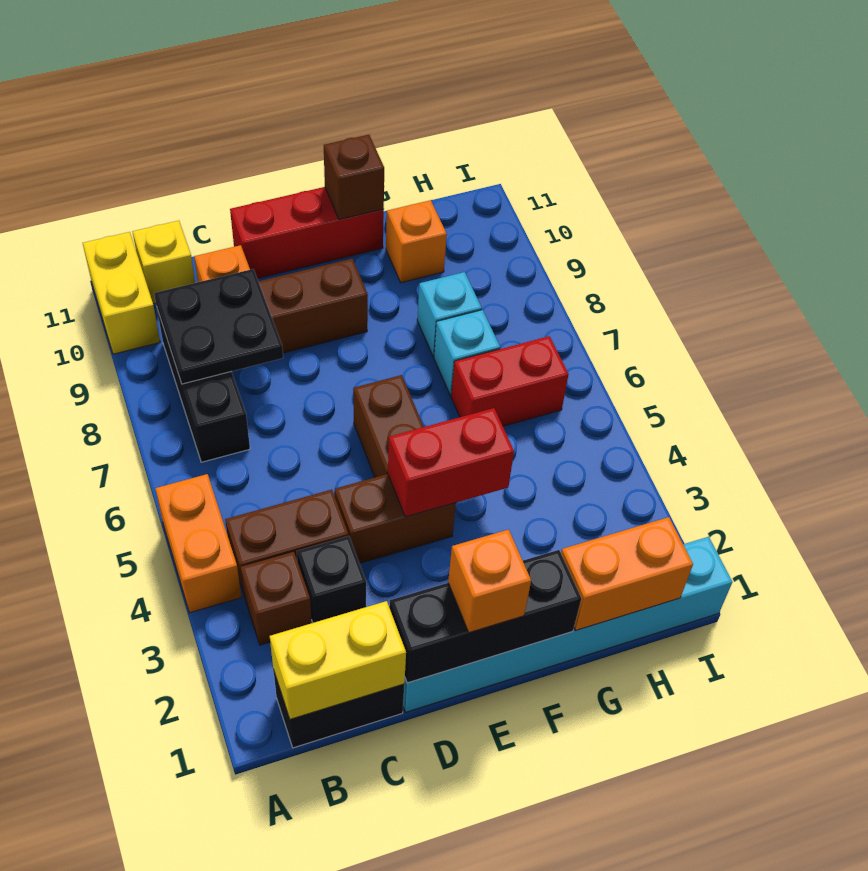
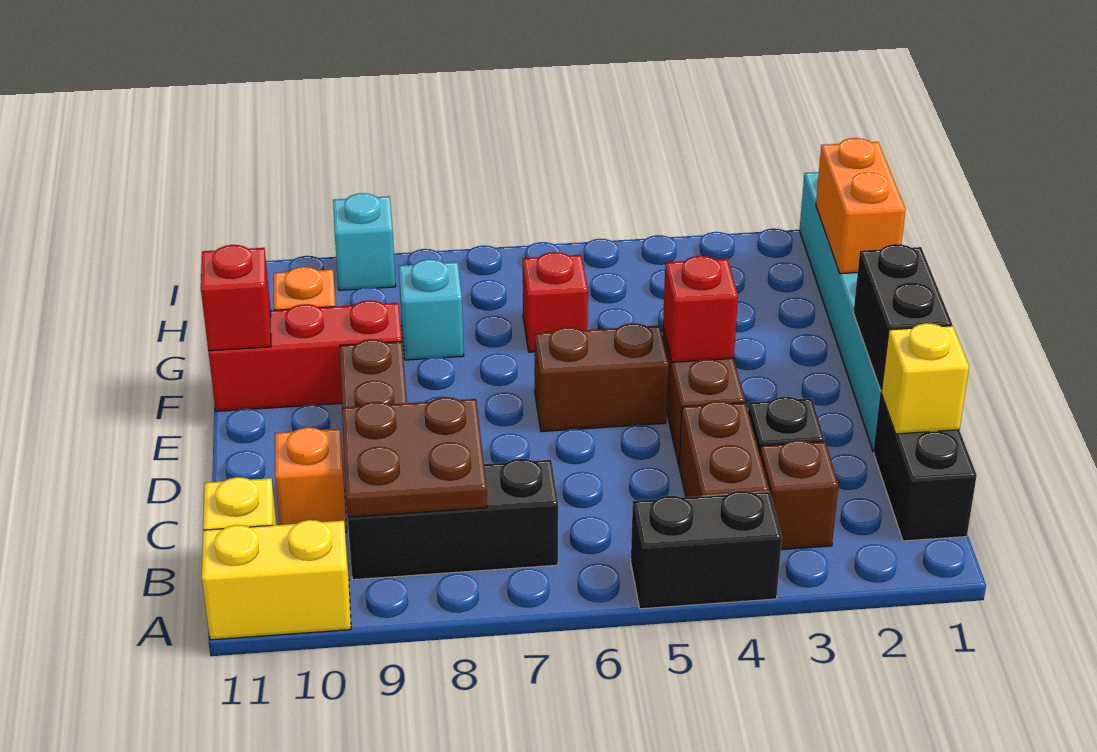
orange 1x2 brick [155,474,242,613] -> black 1x2 brick [631,491,782,609]
yellow 1x2 brick [270,601,406,719] -> yellow 1x1 brick [881,323,969,434]
black 2x2 plate [154,269,283,384] -> brown 2x2 plate [342,397,487,517]
black 1x3 brick [389,550,581,683] -> black 1x2 brick [853,244,952,391]
red 1x3 brick [230,187,384,279] -> red 1x3 brick turned to [208,300,402,411]
orange 1x1 brick [448,529,531,633] -> none
red 1x2 brick [388,408,514,517] -> red 1x1 brick [663,256,738,362]
brown 1x1 brick [324,135,384,220] -> red 1x1 brick [201,245,271,351]
red 1x2 brick [451,336,569,426] -> red 1x1 brick [523,252,588,352]
cyan 1x1 brick [434,310,500,395] -> cyan 1x1 brick moved to [333,193,396,290]

